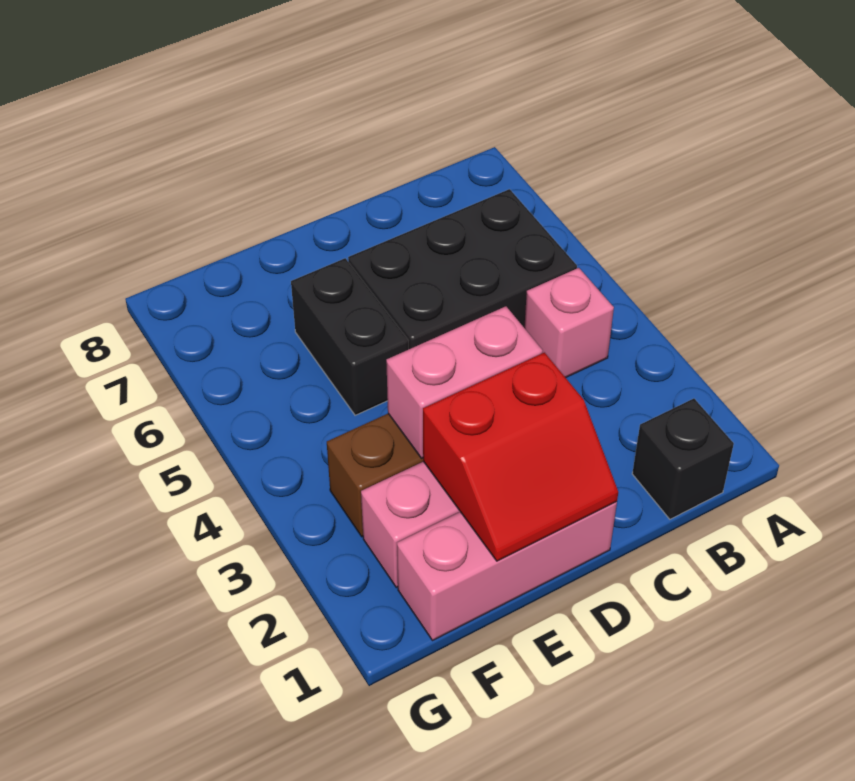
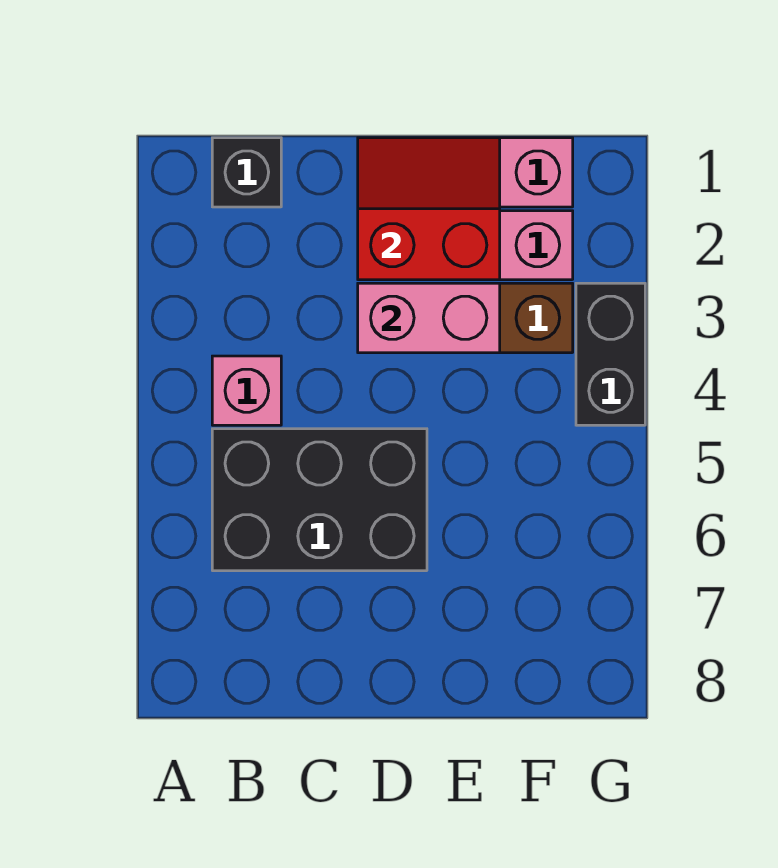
black 1x2 brick [291,258,409,415] -> black 1x2 brick moved to [576,283,645,425]

